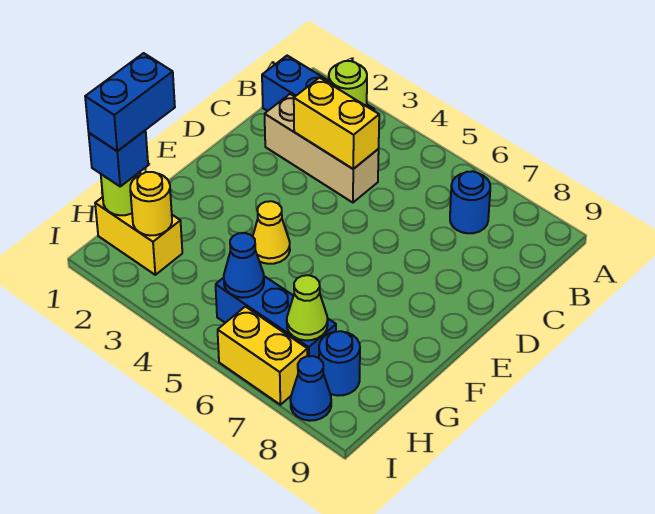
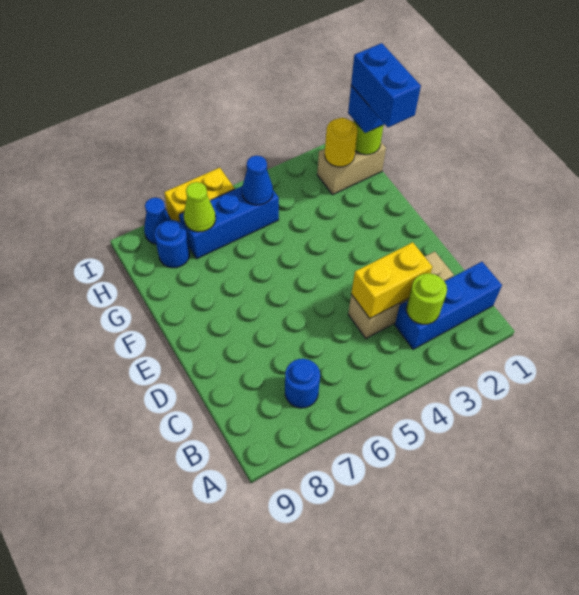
yellow 1x1 cone [253,201,290,264] -> none
yellow 1x2 brick [95,197,182,275] -> tan 1x2 brick [317,142,386,194]

